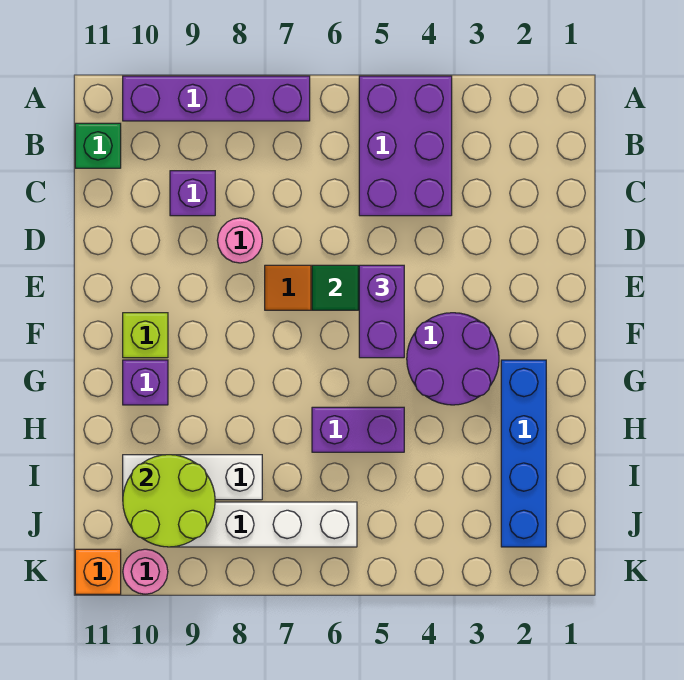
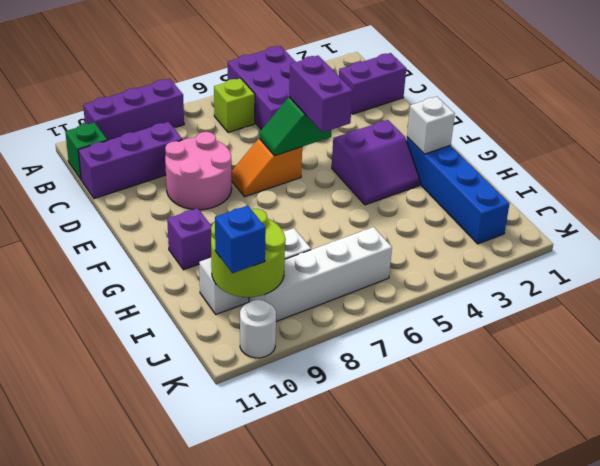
purple 1x4 brick [123,76,310,121] -> purple 1x3 brick [83,79,184,140]
purple 1x1 brick [170,171,215,216] -> purple 1x3 brick [78,122,182,199]
pink 1x1 round brick [217,218,262,263] -> pink 2x2 round brick [165,132,232,210]
purple 2x2 round brick [407,313,499,405] -> purple 2x2 slope [332,120,420,205]
lime 1x1 brick [123,313,168,358] -> lime 1x1 brick moved to [214,78,255,132]
none -> white 1x1 brick [407,97,455,154]
purple 1x2 brick [312,407,404,452] -> purple 1x2 brick moved to [339,53,406,114]
none -> blue 1x1 brick [215,206,266,273]
pink 1x1 round brick [123,549,168,594] -> white 1x1 round brick [240,300,276,358]
orange 1x1 brick [75,549,121,594] -> none

